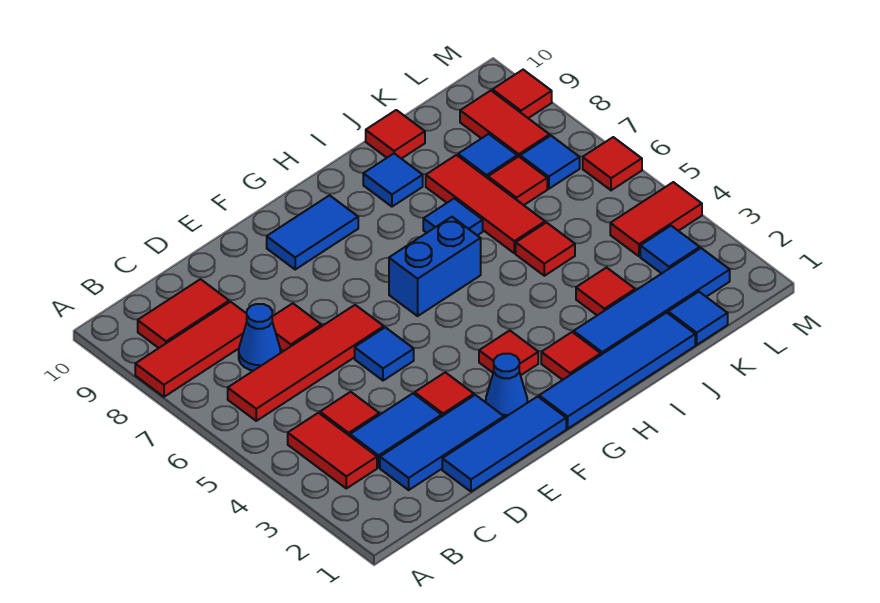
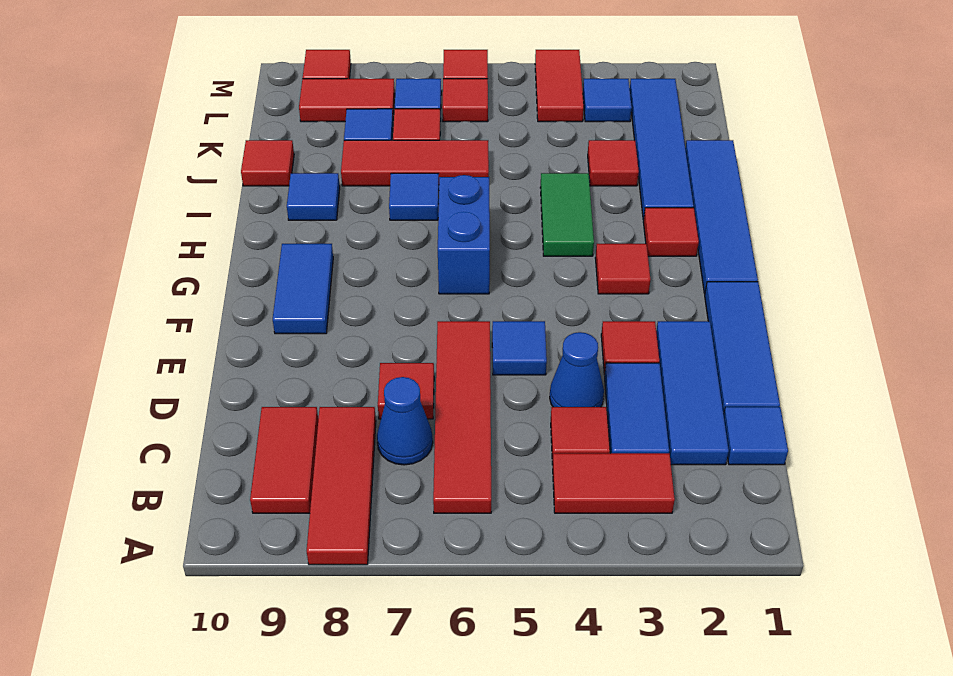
blue 1x1 cone [486,354,527,418] -> blue 1x1 cone moved to [550,332,604,407]
none -> green 1x2 tile [540,173,594,256]
red 1x1 tile [516,223,575,276] -> red 1x1 tile moved to [442,79,488,122]
blue 1x1 tile [668,292,728,345] -> blue 1x1 tile moved to [724,407,788,465]

